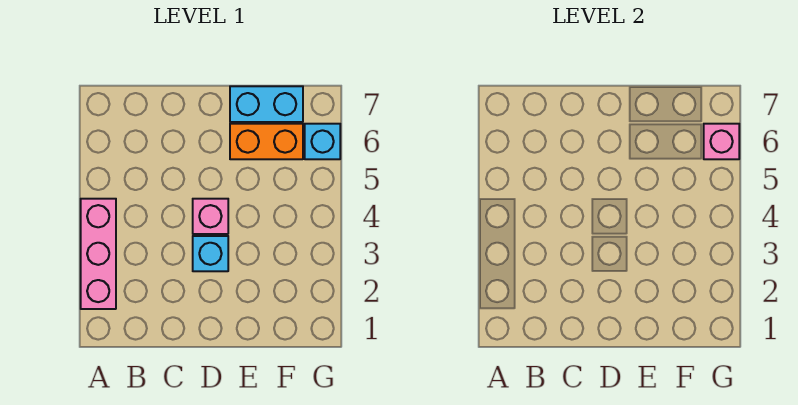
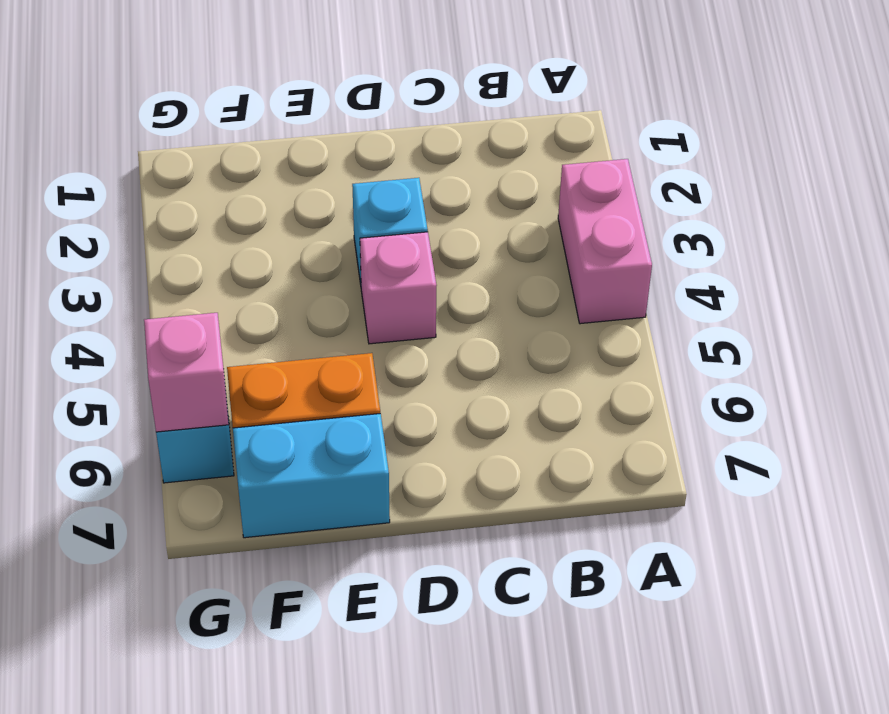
pink 1x3 brick [81,199,116,309] -> pink 1x2 brick [558,159,652,324]

